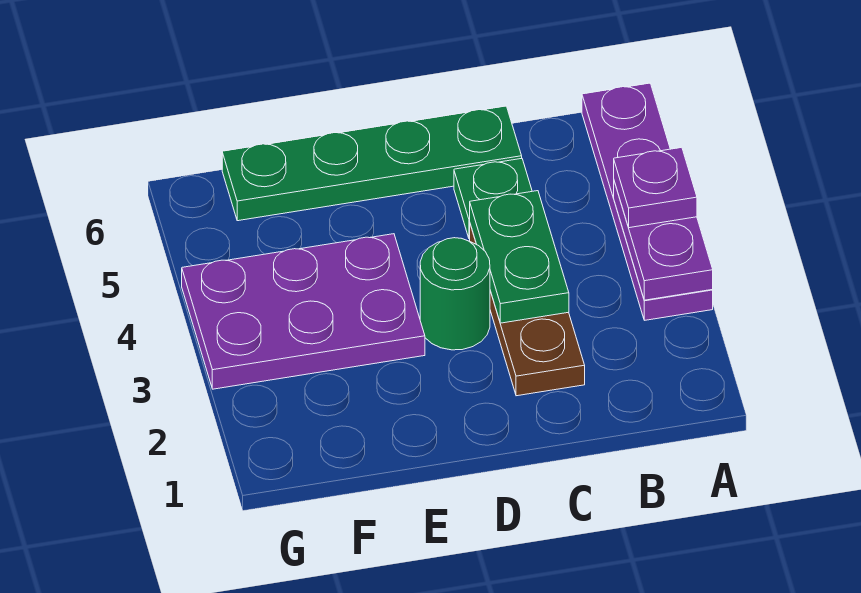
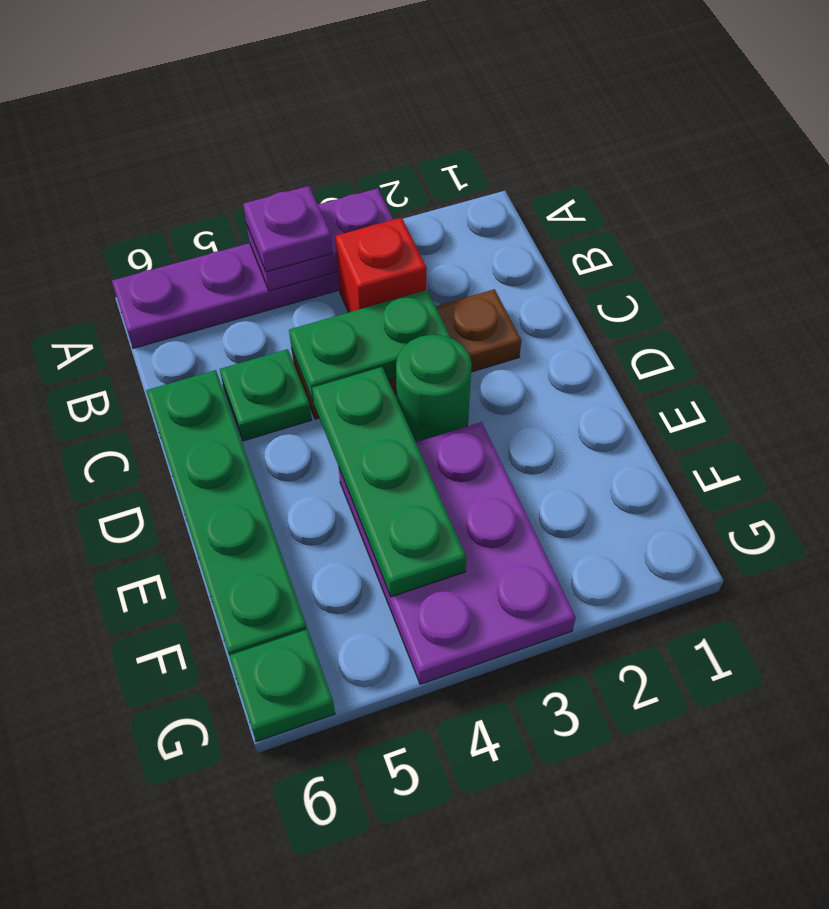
none -> red 1x1 brick [335,218,427,312]
none -> green 1x3 plate [312,367,467,597]
none -> green 1x1 plate [229,629,335,742]

